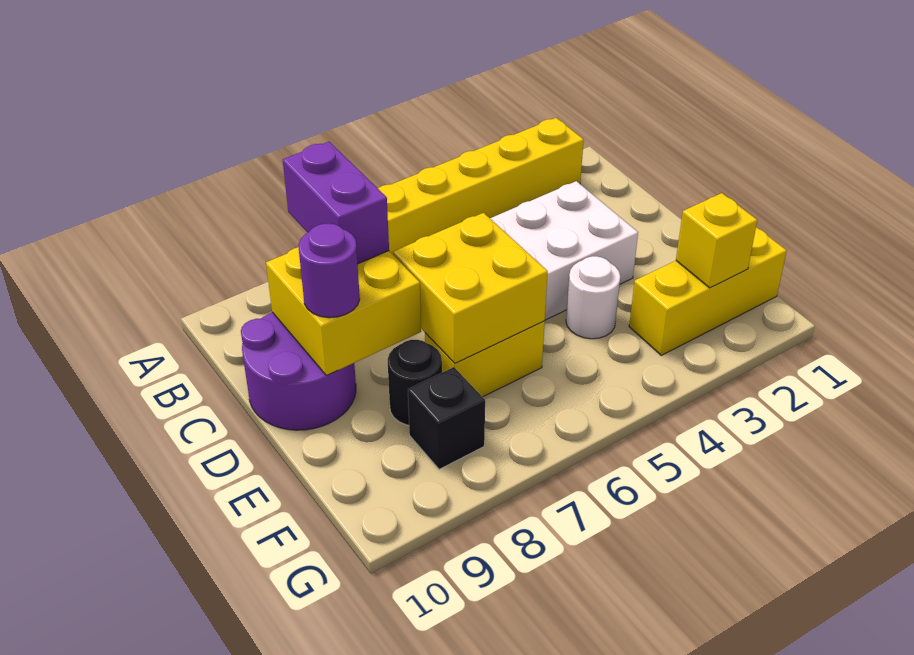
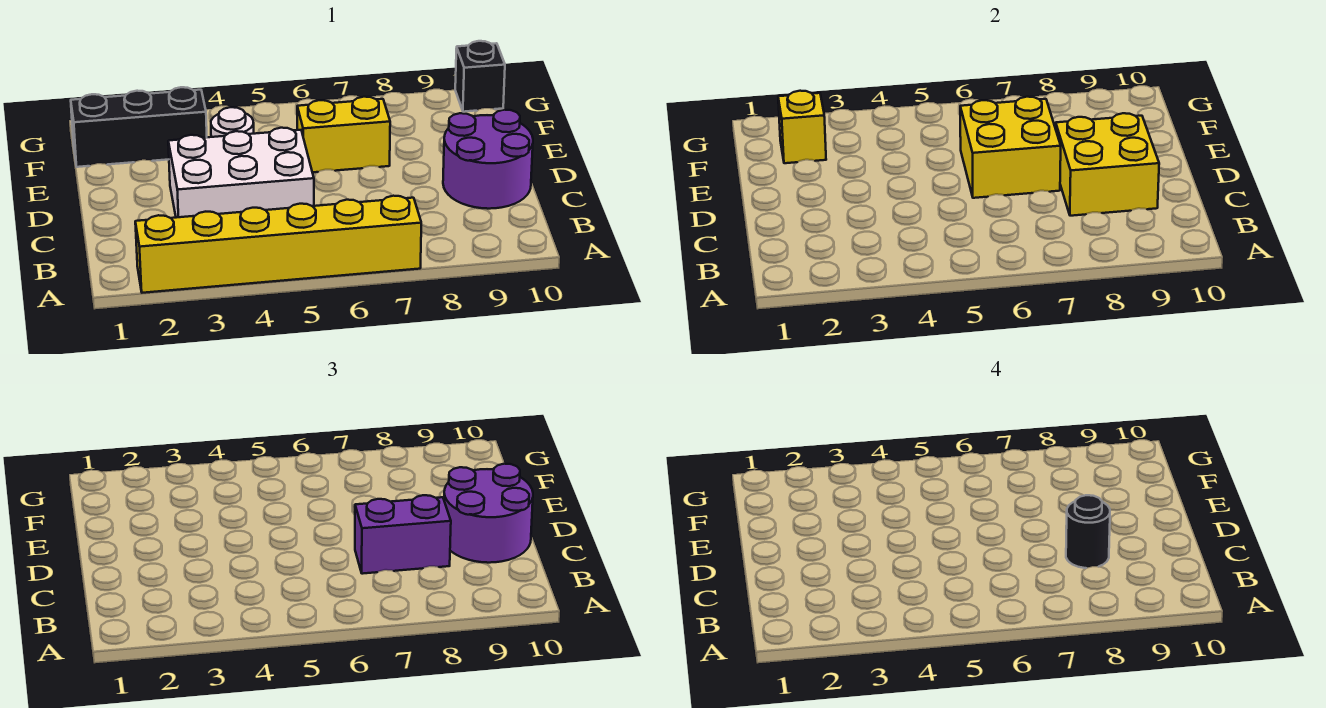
purple 1x2 brick [283,142,389,264] -> purple 1x2 brick turned to [355,495,451,574]
purple 1x1 round brick [298,223,360,318] -> purple 2x2 round brick [444,464,533,563]
black 1x1 round brick [388,340,442,425] -> black 1x1 round brick moved to [1066,495,1110,568]
yellow 1x3 brick [629,227,787,355] -> black 1x3 brick [71,87,207,167]
black 1x1 brick [408,367,485,469] -> black 1x1 brick moved to [455,41,505,112]

